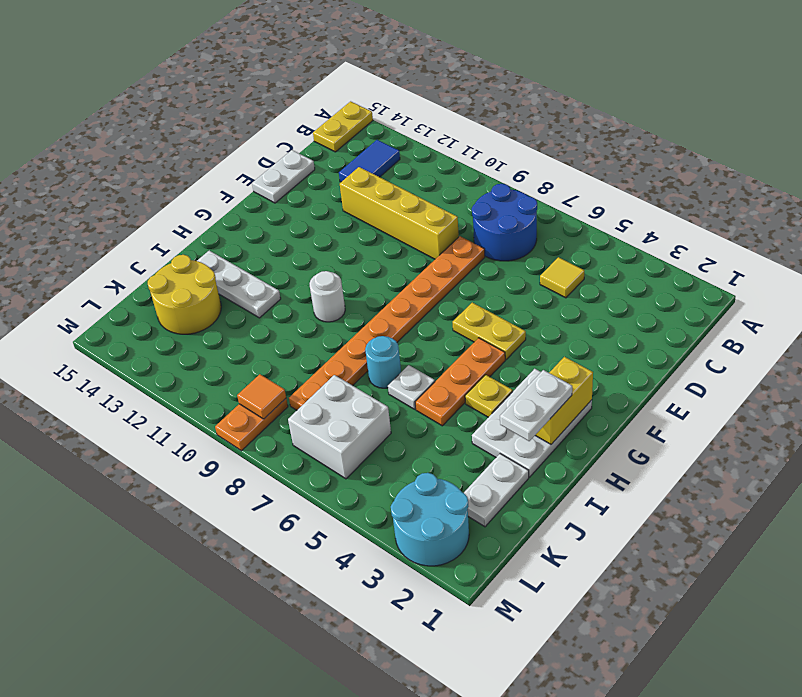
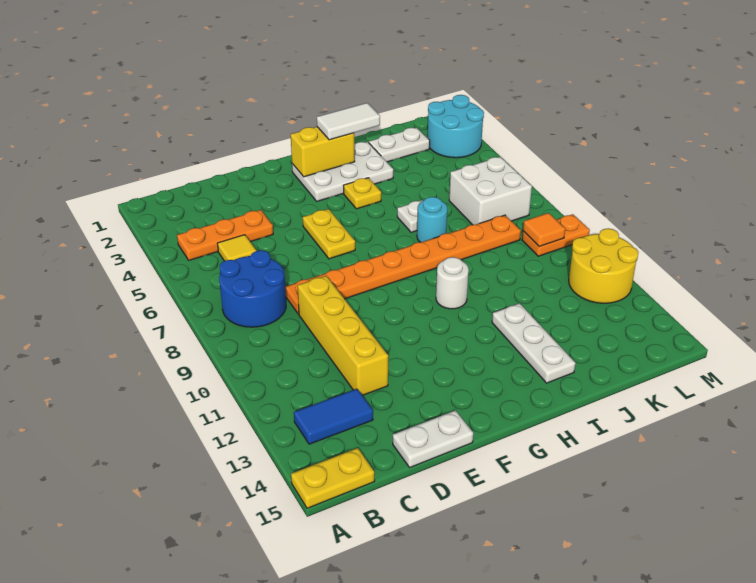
orange 1x3 plate [415,338,505,426] -> orange 1x3 plate moved to [177,210,273,260]
white 1x2 plate [500,370,572,441] -> white 1x2 tile [317,103,380,140]
yellow 2x2 round brick [148,255,221,334] -> yellow 2x2 round brick moved to [569,228,638,303]

